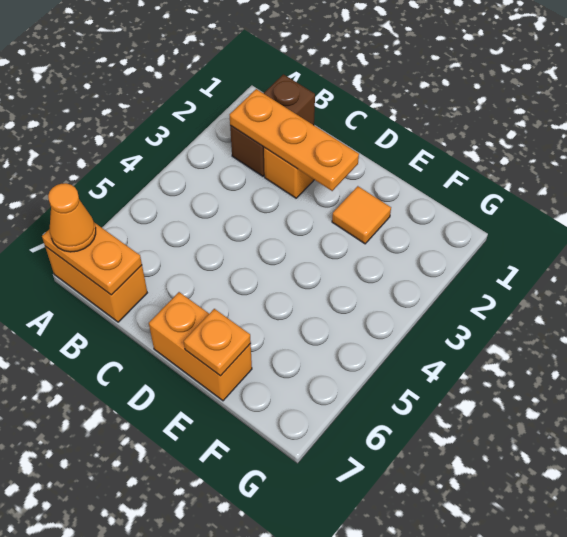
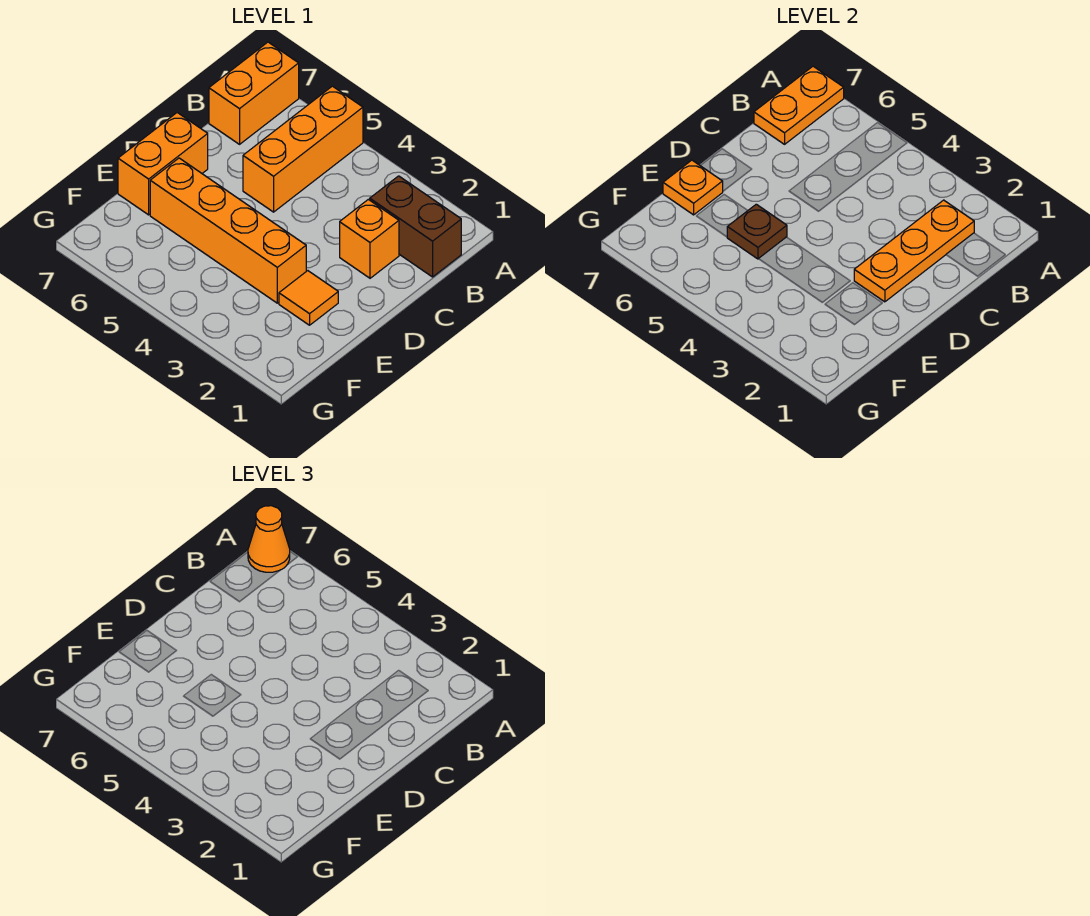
none -> orange 1x3 brick [243,86,363,212]
none -> orange 1x4 brick [150,158,306,303]
none -> brown 1x1 plate [727,204,787,259]

